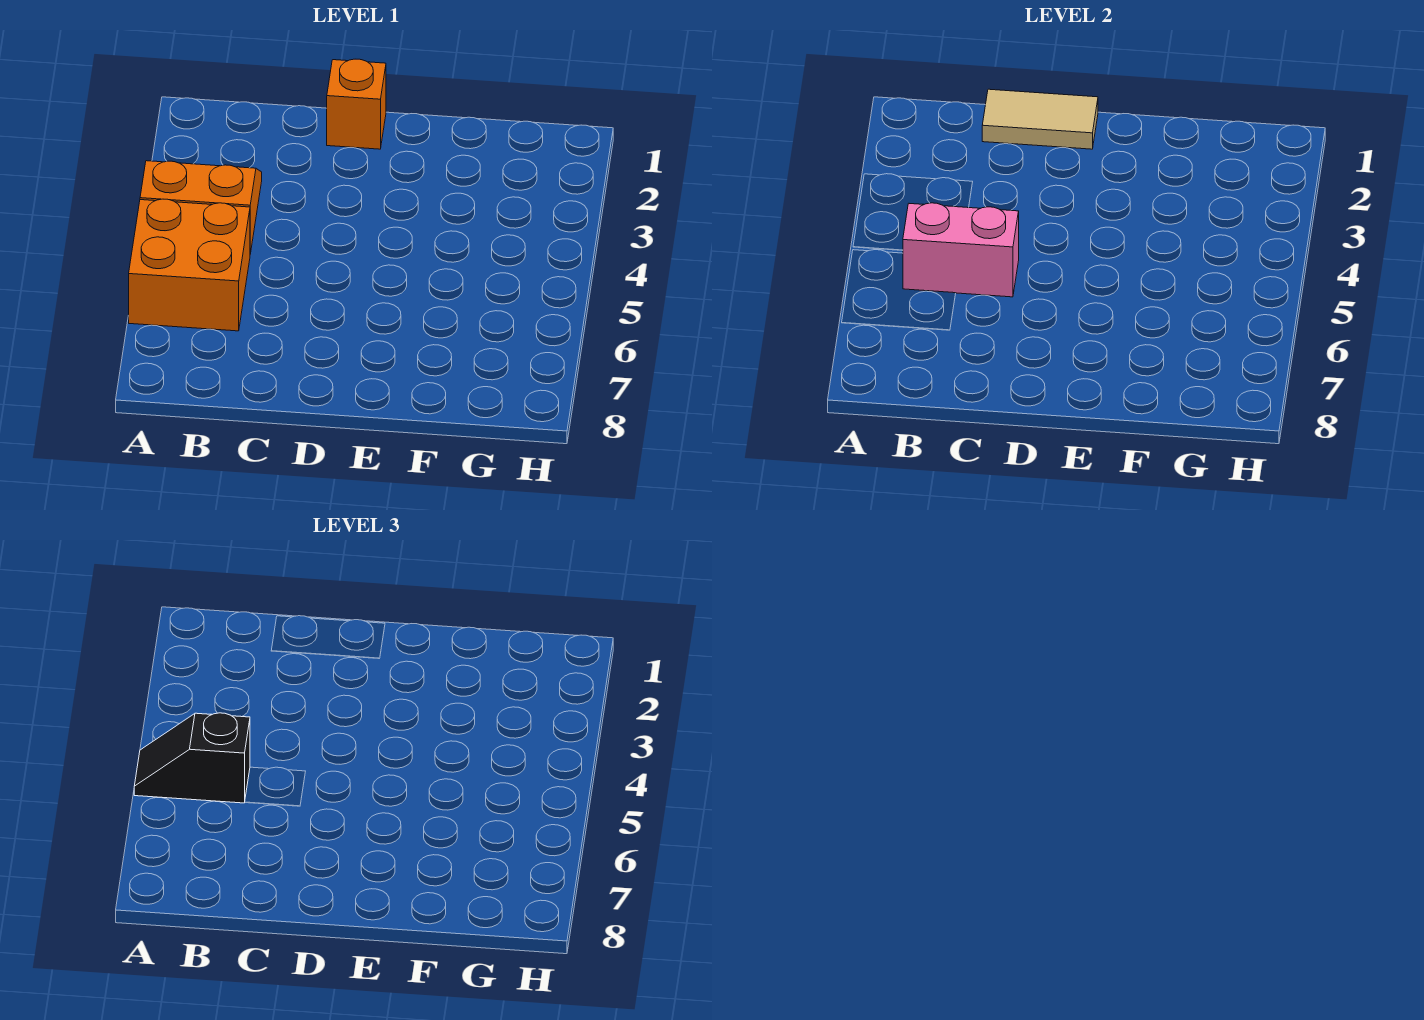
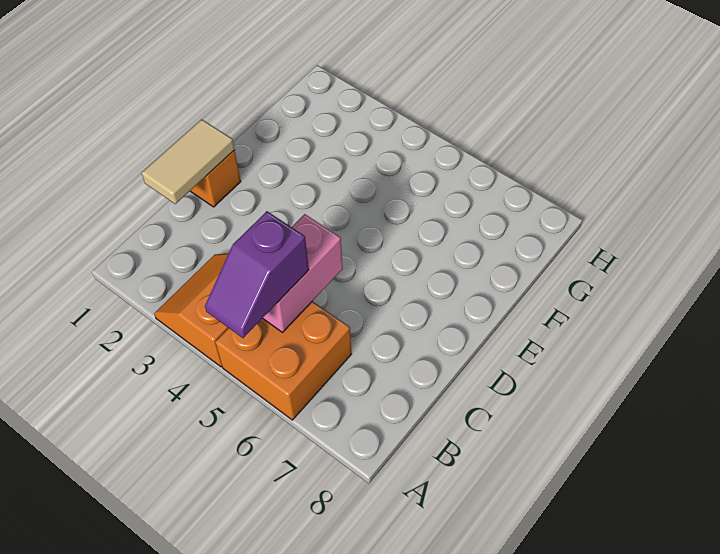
black 1x2 slope [134,713,250,803] -> purple 1x2 slope [205,211,309,338]

